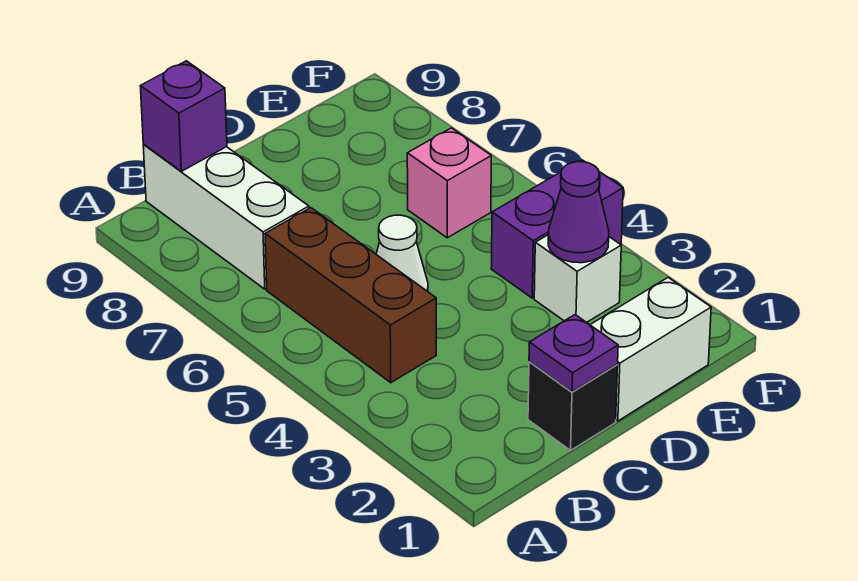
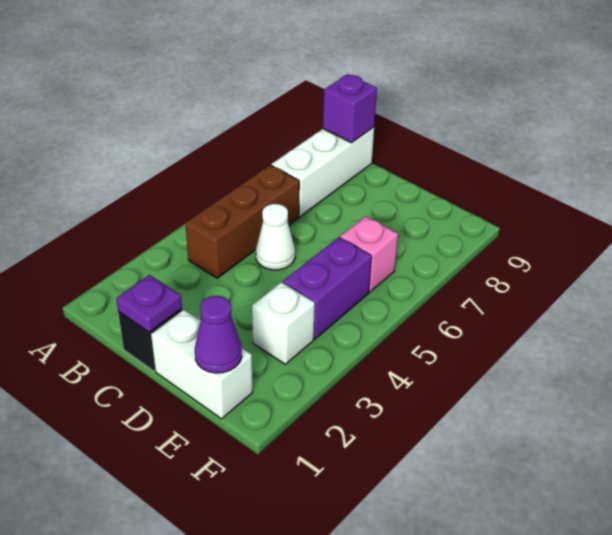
purple 1x1 cone [548,162,609,263] -> purple 1x1 cone moved to [195,296,242,373]
purple 1x2 brick [491,160,623,298] -> purple 1x2 brick turned to [283,237,372,339]

